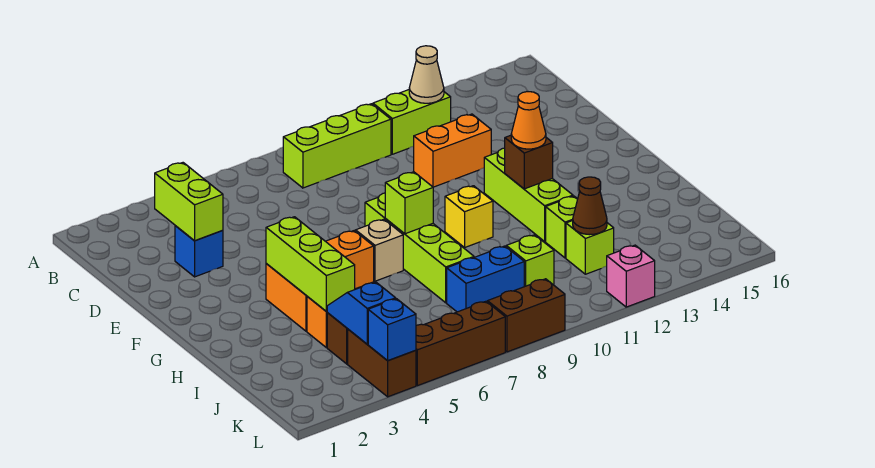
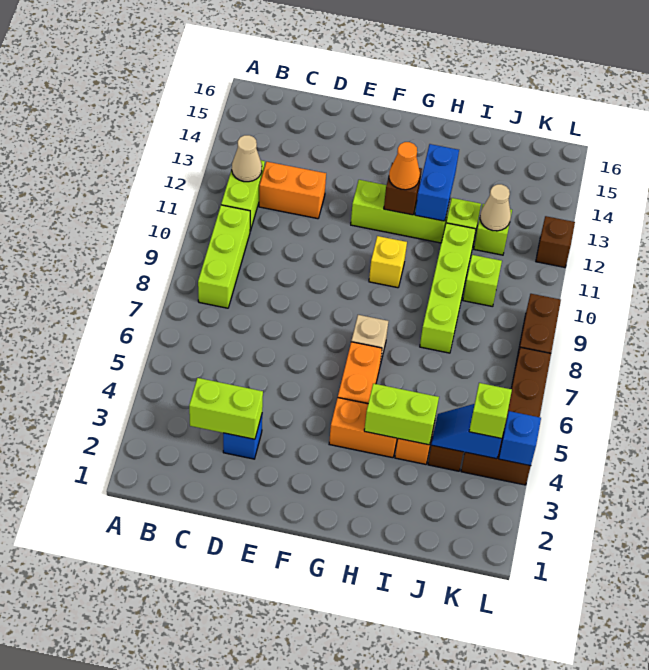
orange 1x2 brick [414,114,491,187] -> orange 1x2 brick turned to [259,162,326,219]
lime 1x4 brick [365,193,474,303] -> lime 1x4 brick turned to [420,223,476,353]
lime 1x3 brick [266,217,355,312] -> lime 1x2 brick [364,383,439,445]
lime 1x1 brick [385,172,433,234] -> lime 1x1 brick moved to [469,383,512,438]
blue 1x2 brick [447,246,524,312] -> blue 1x2 brick moved to [415,144,459,221]
brown 1x1 cone [573,177,607,235] -> tan 1x1 cone [480,184,511,231]
pink 1x1 brick [607,245,655,307] -> brown 1x1 brick [536,216,575,267]

